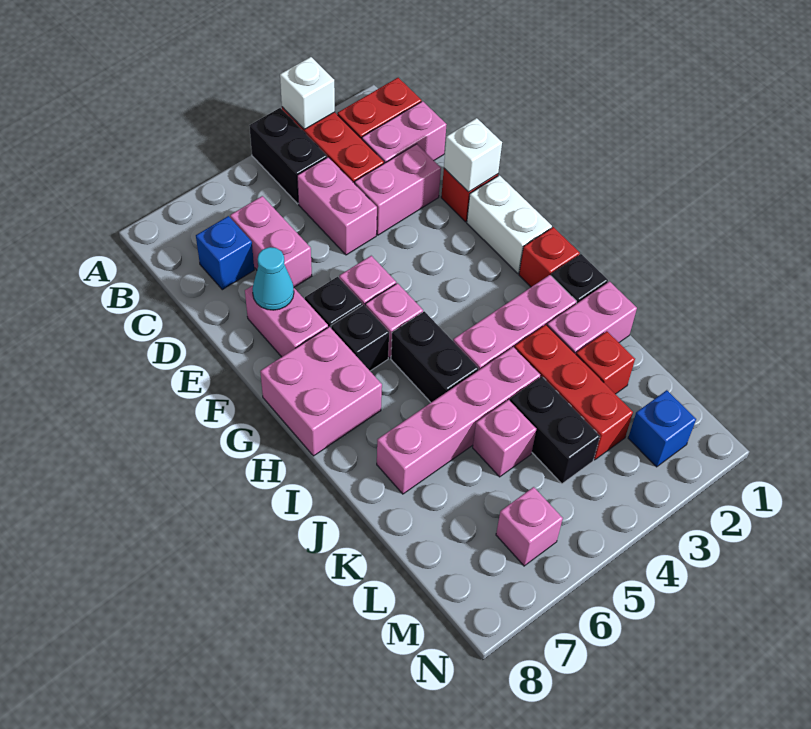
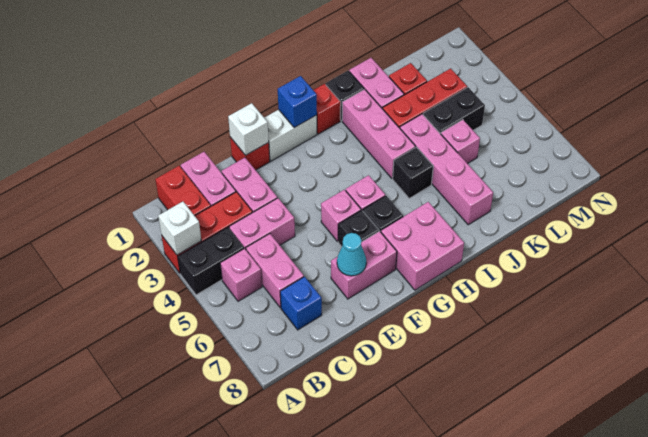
pink 1x2 brick [230,196,312,287] -> pink 1x2 brick turned to [246,234,304,308]
black 1x2 brick [391,311,478,402] -> black 1x1 brick [393,147,433,199]
blue 1x1 brick [628,390,696,467] -> blue 1x1 brick moved to [278,76,317,128]
pink 1x1 brick [496,487,563,566] -> pink 1x1 brick moved to [220,249,262,301]

